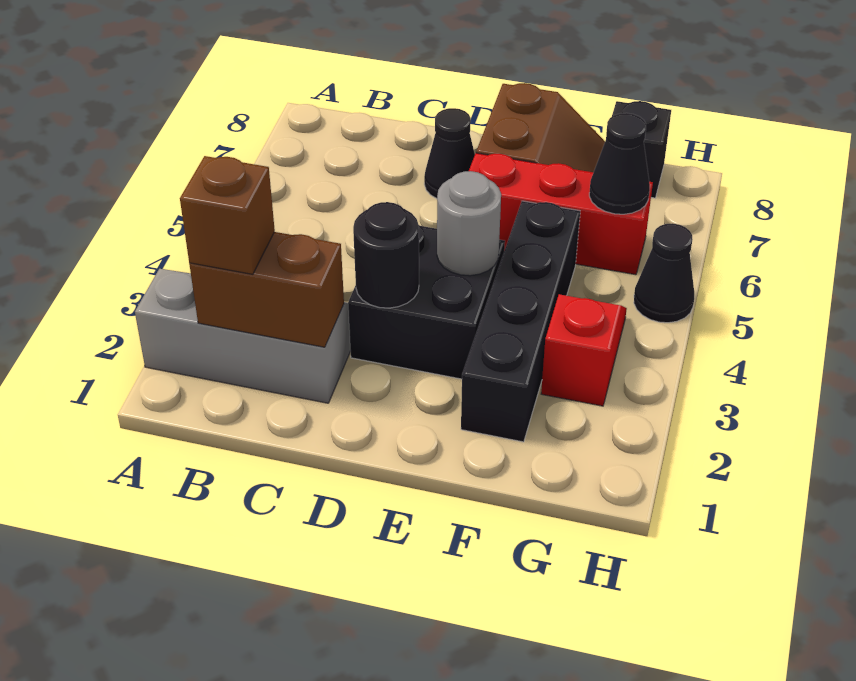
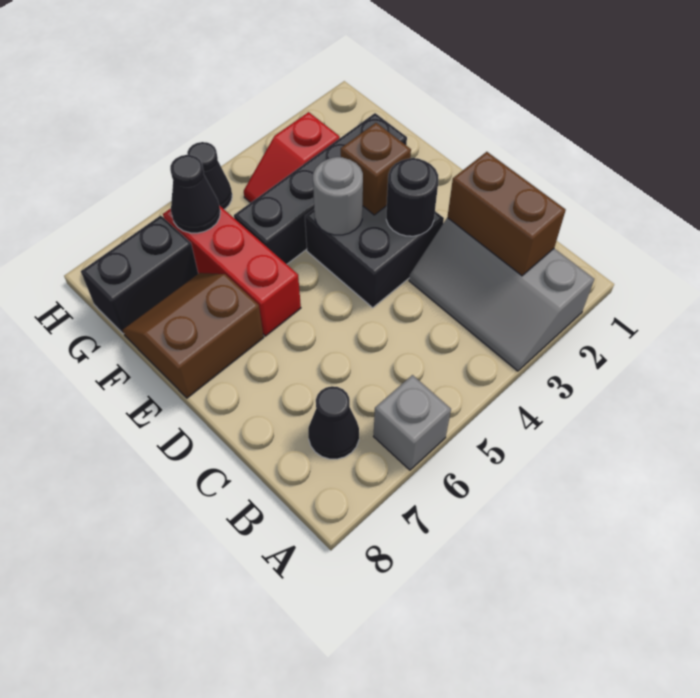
none -> grey 1x1 brick [374,375,451,470]
brown 1x1 brick [180,156,275,274] -> brown 1x1 brick moved to [341,123,411,215]
black 1x1 cone [424,108,475,199] -> black 1x1 cone moved to [308,386,359,459]
black 1x1 brick [612,101,671,198] -> black 1x2 brick [81,215,198,334]

